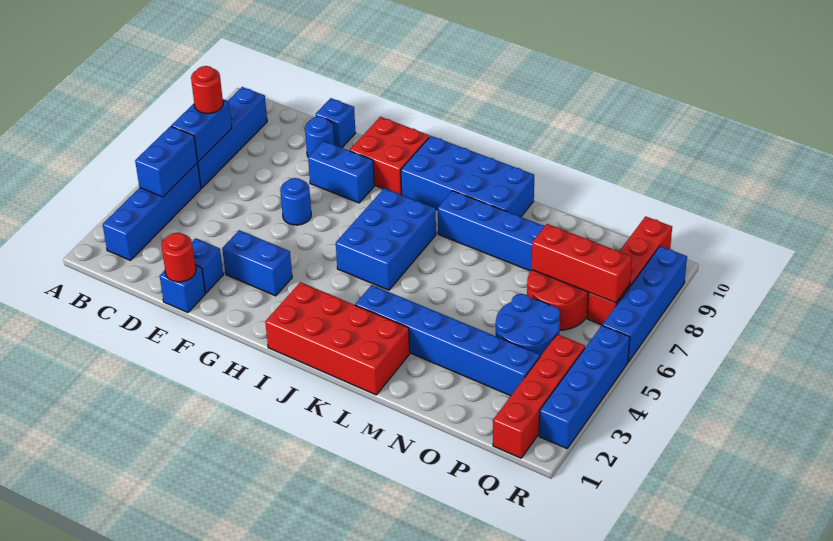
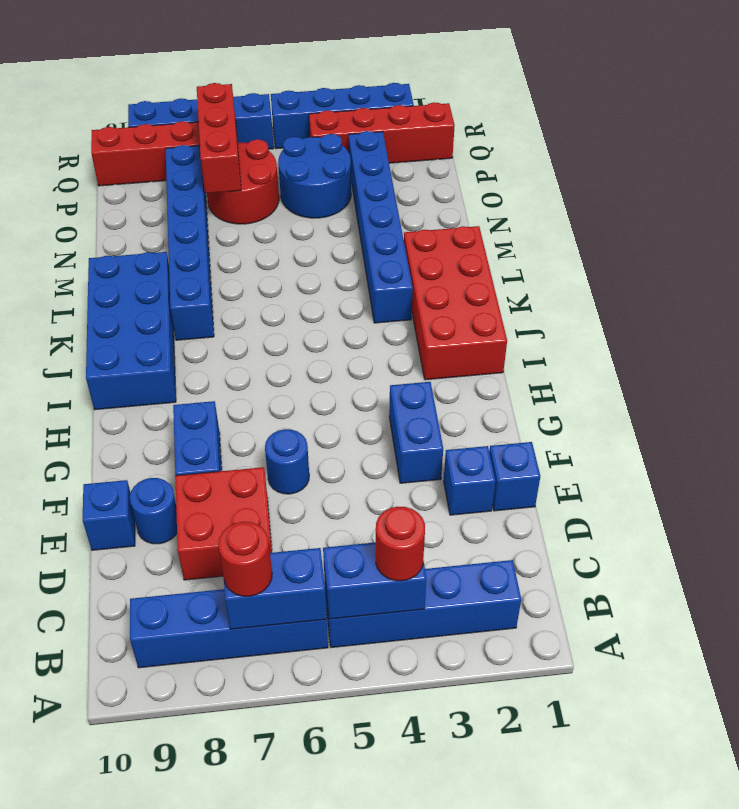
red 1x1 round brick [161,233,196,282] -> red 1x1 round brick moved to [376,507,425,581]
red 2x2 brick [350,117,430,195] -> red 2x2 brick moved to [175,467,272,580]
blue 2x3 brick [336,188,436,290] -> none

